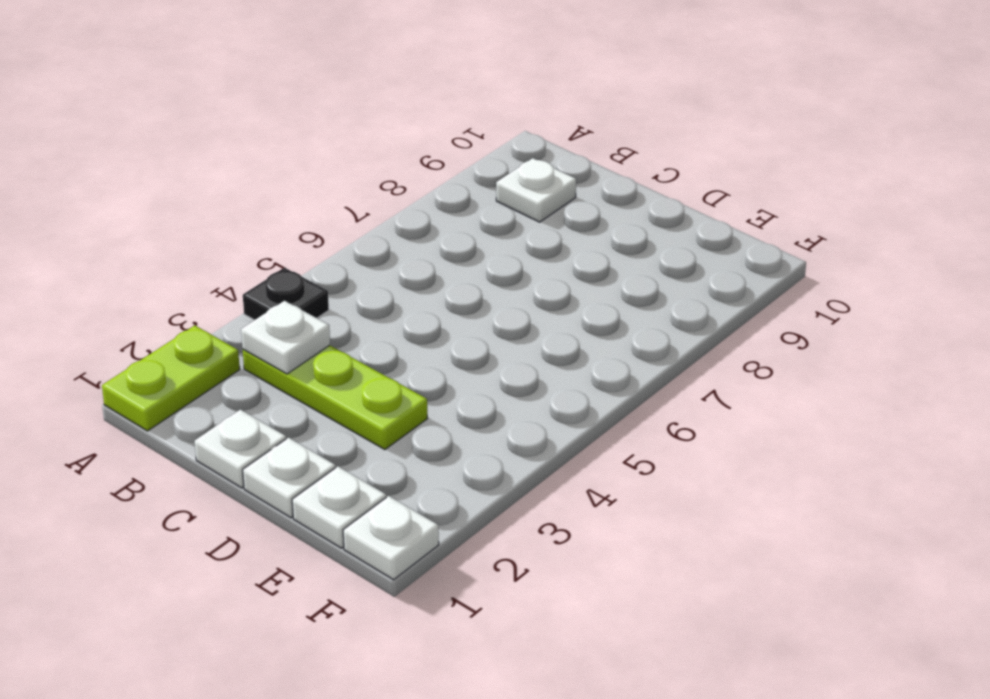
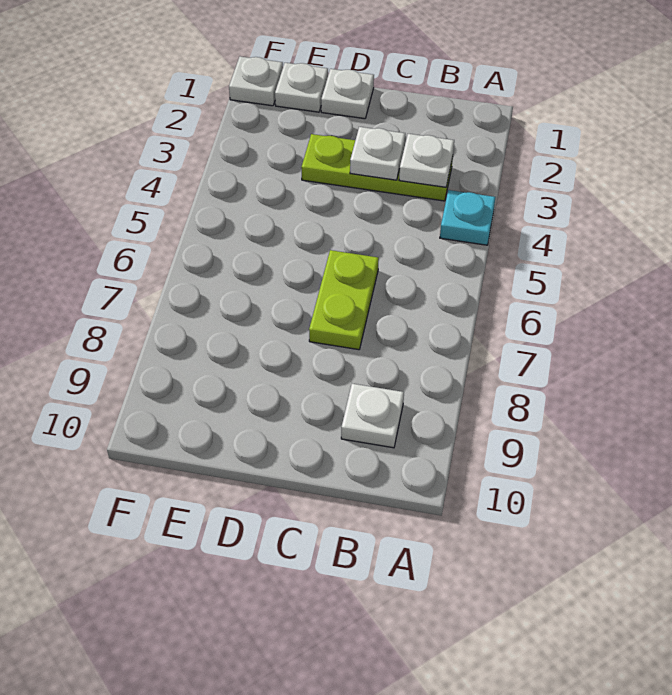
lime 1x2 plate [102,326,240,431] -> lime 1x2 plate moved to [309,250,379,350]
black 1x1 plate [243,268,329,320] -> cyan 1x1 plate [440,190,496,245]
white 1x1 plate [195,410,287,488] -> white 1x1 plate moved to [350,127,405,180]

